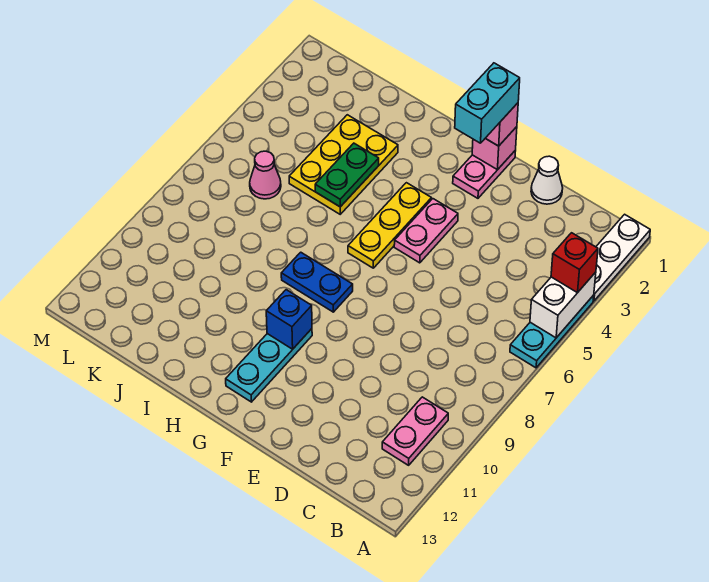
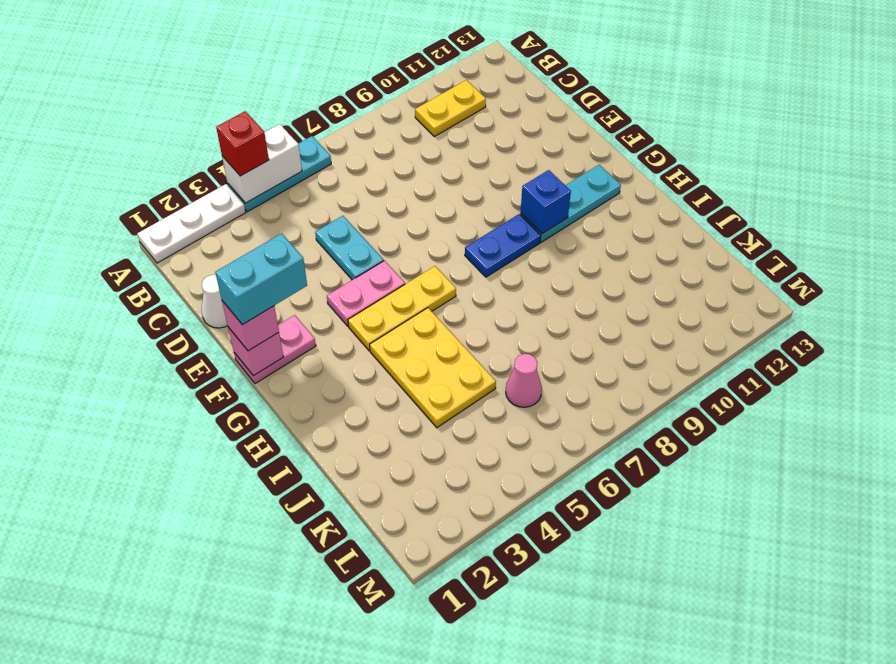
pink 1x2 plate [382,397,448,465] -> yellow 1x2 plate [415,80,486,136]
none -> cyan 1x2 plate [315,216,384,280]
blue 1x2 plate [281,252,353,312] -> blue 1x2 plate turned to [465,214,541,277]
yellow 2x3 plate [289,115,398,214] -> yellow 2x3 plate turned to [370,308,496,428]
green 1x2 plate [315,143,379,207] -> none

